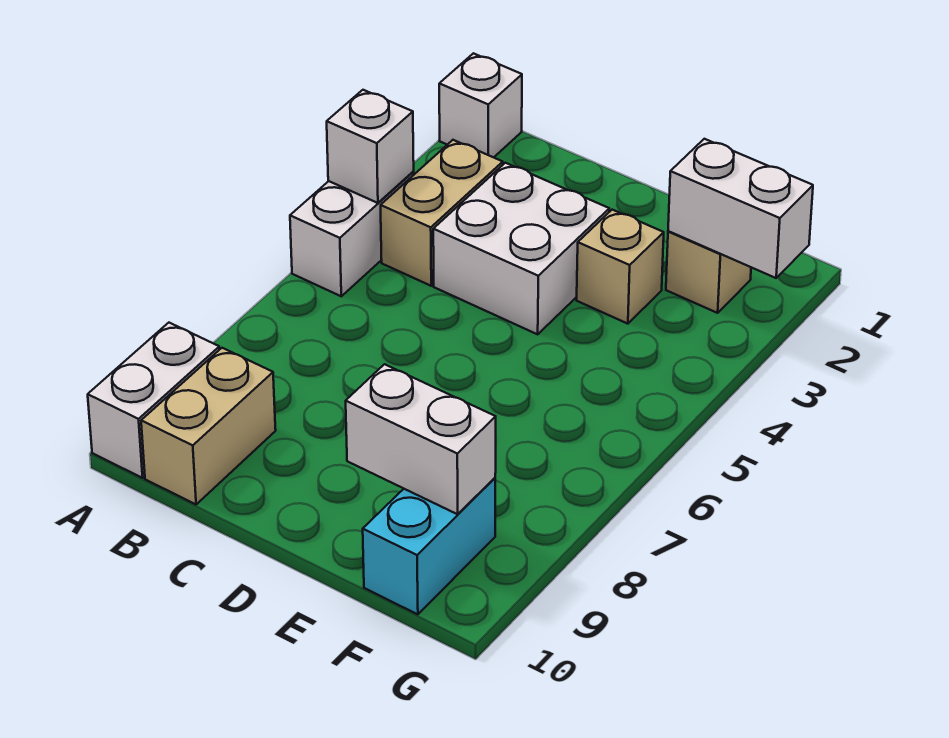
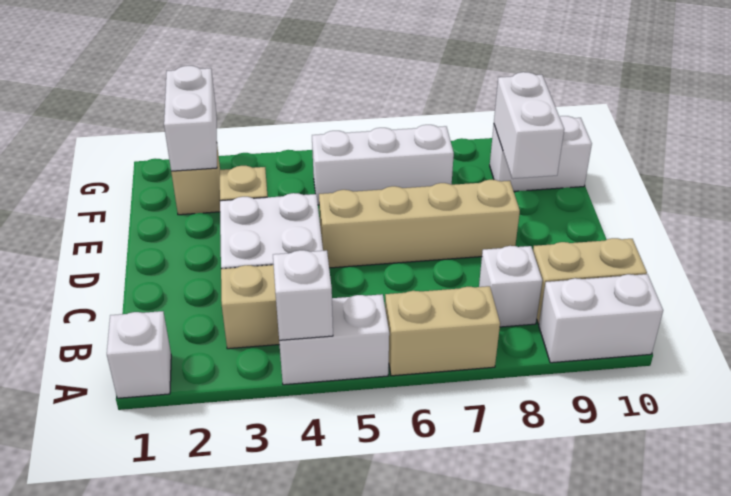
none -> tan 1x2 brick [385,286,500,376]
none -> white 1x1 brick [479,246,542,327]
none -> tan 1x4 brick [319,180,520,268]
none -> white 1x3 brick [312,125,454,205]
cyan 1x2 brick [363,478,495,614] -> white 1x2 brick [490,116,592,191]

